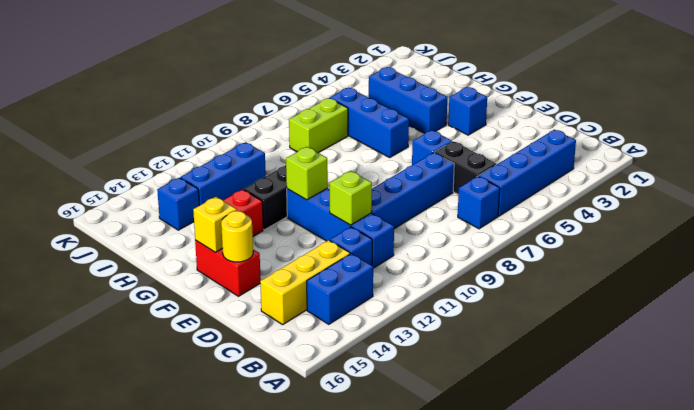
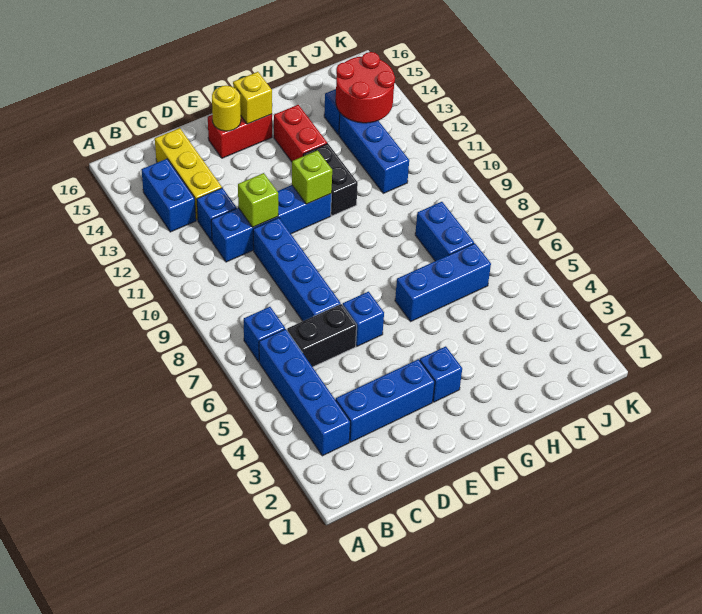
blue 1x3 brick [369,67,447,133] -> blue 1x3 brick moved to [336,359,435,442]
lime 1x2 brick [289,98,348,153] -> blue 1x2 brick [415,202,474,261]
none -> red 2x2 round brick [336,52,395,123]

